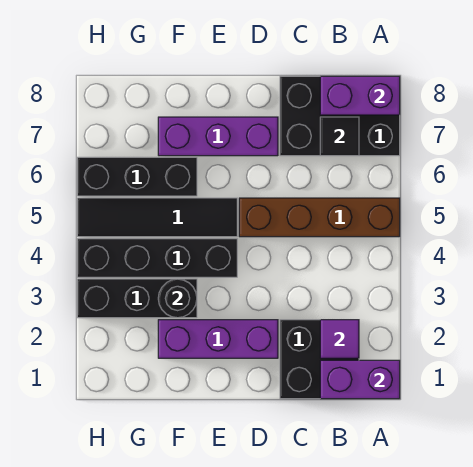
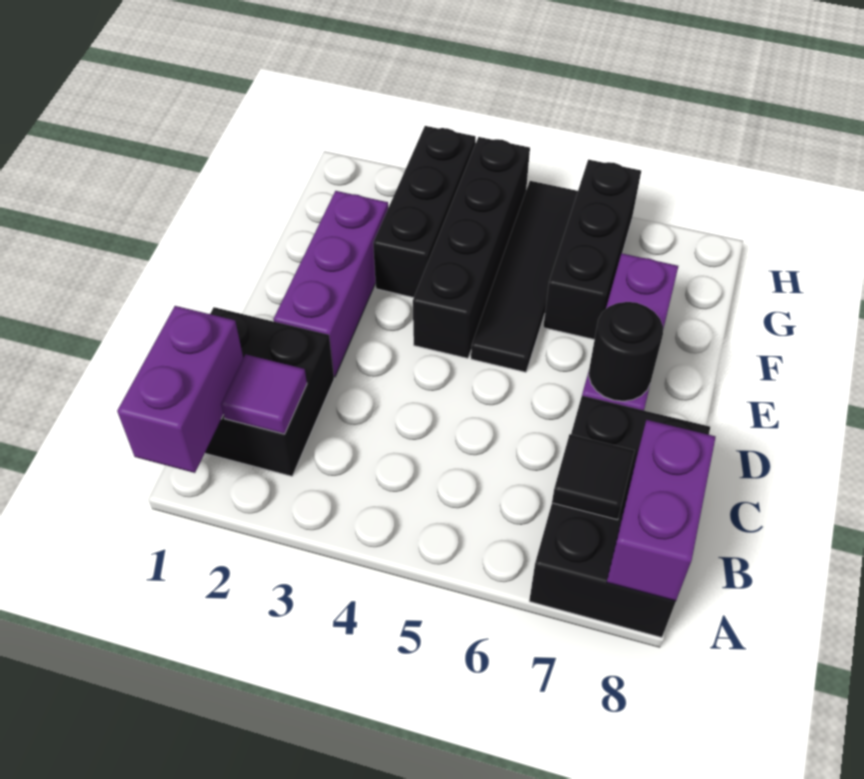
brown 1x4 brick [239,198,400,237] -> none
black 1x1 round brick [158,279,197,318] -> black 1x1 round brick moved to [589,302,663,401]

